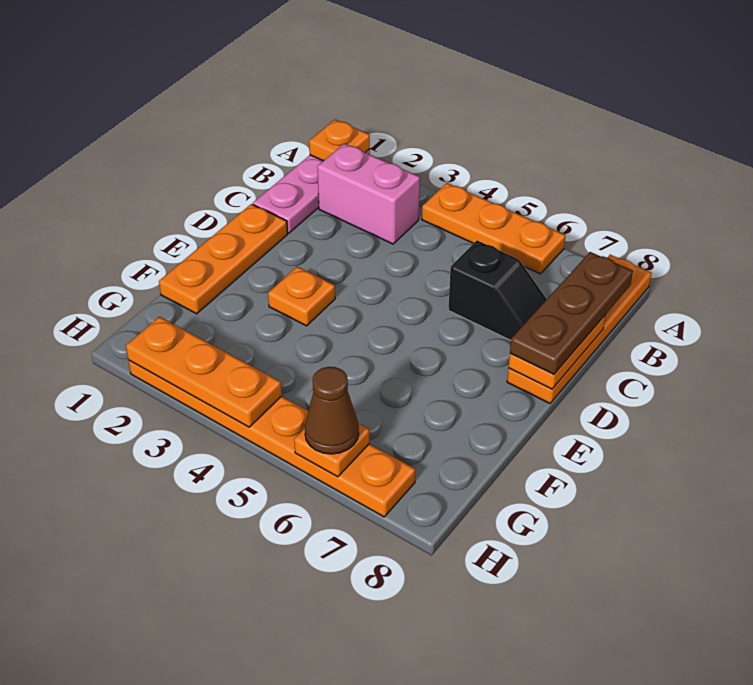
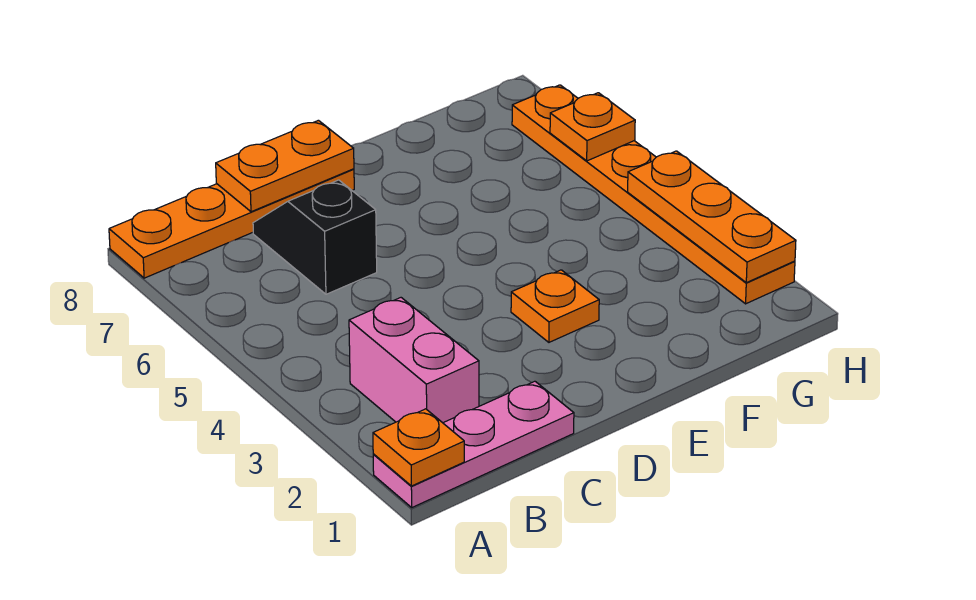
orange 1x3 plate [422,183,566,274] -> none
brown 1x3 plate [510,252,633,375] -> none
orange 1x3 plate [159,204,287,314] -> none
brown 1x1 cone [305,367,359,454] -> none

